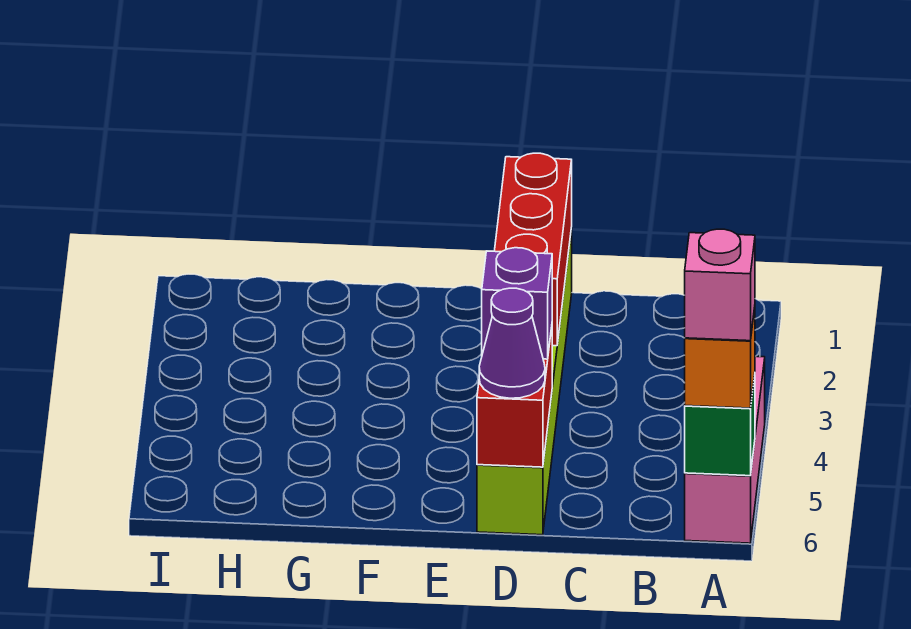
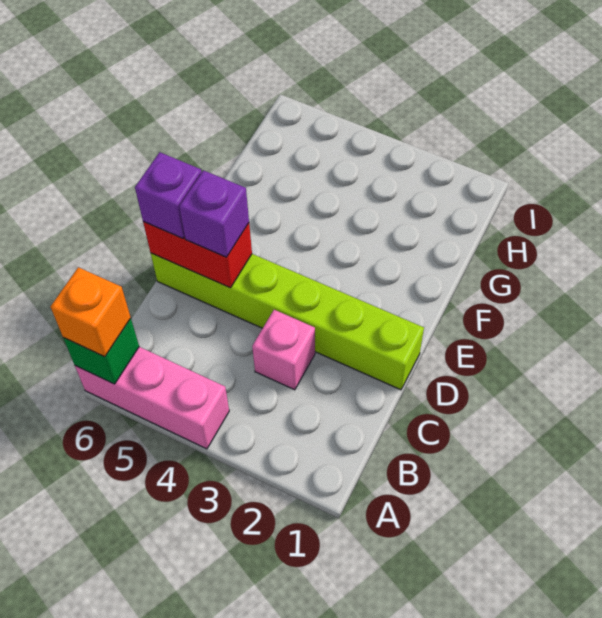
pink 1x1 brick [685,229,755,341] -> pink 1x1 brick moved to [252,310,315,390]
red 1x3 brick [495,153,572,346] -> none
purple 1x1 cone [479,288,545,398] -> purple 1x1 brick [135,152,202,238]

